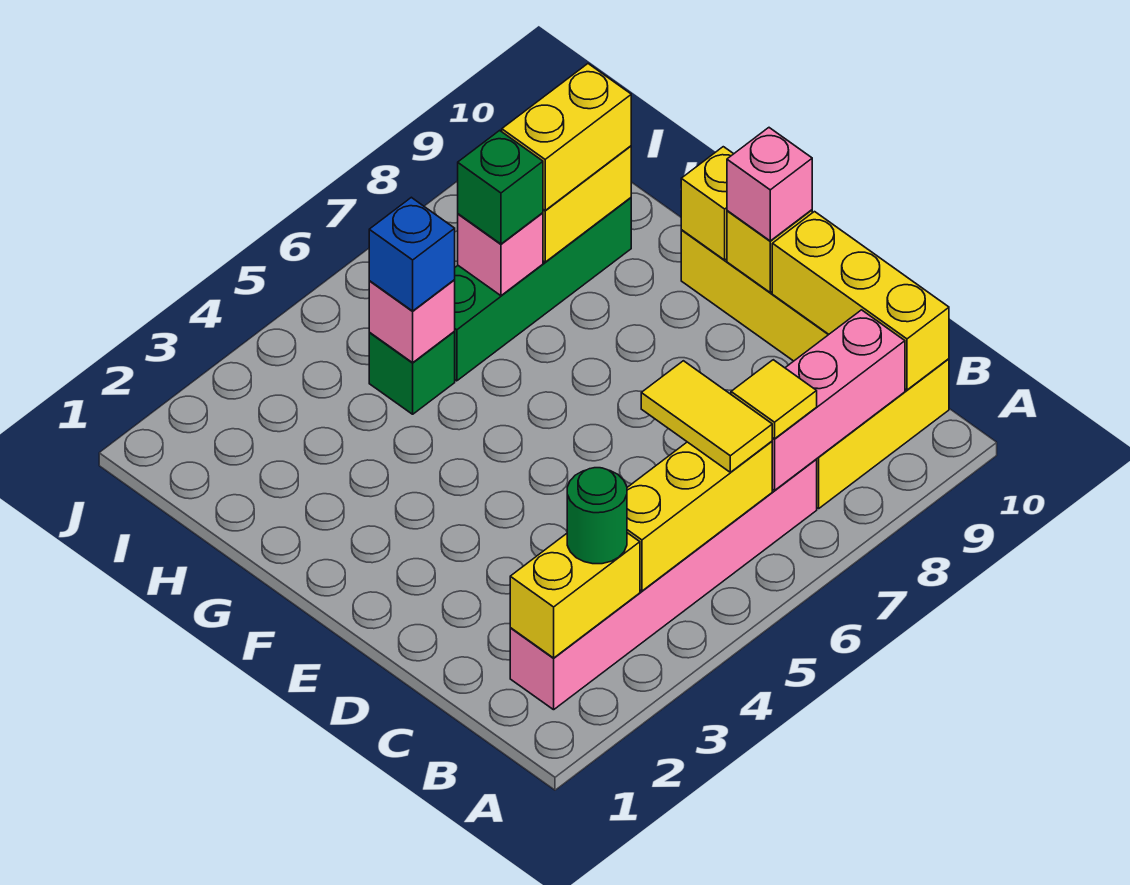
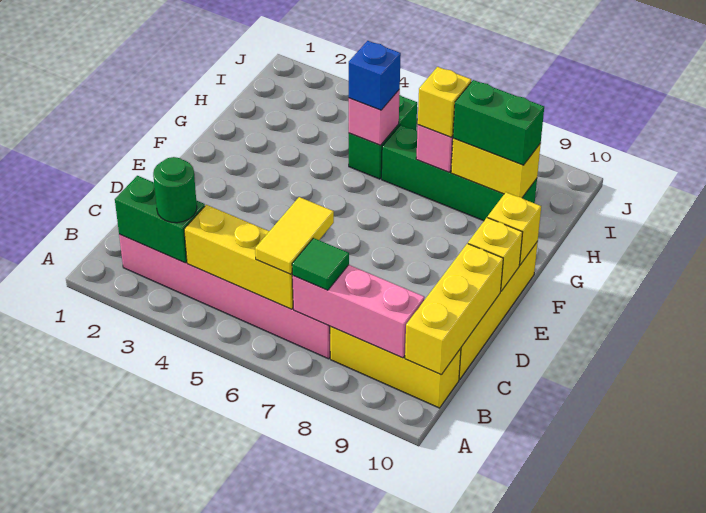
yellow 1x2 brick [510,533,640,658] -> green 1x2 brick [115,176,205,263]
yellow 1x1 tile [731,360,817,439] -> green 1x1 tile [292,238,349,290]
pink 1x1 brick [727,128,812,241] -> none
green 1x1 brick [369,331,455,414] -> green 1x2 brick [349,95,417,179]
green 1x1 brick [458,130,543,244] -> yellow 1x1 brick [418,67,471,137]
yellow 1x2 brick [502,64,631,211] -> green 1x2 brick [453,80,544,165]

